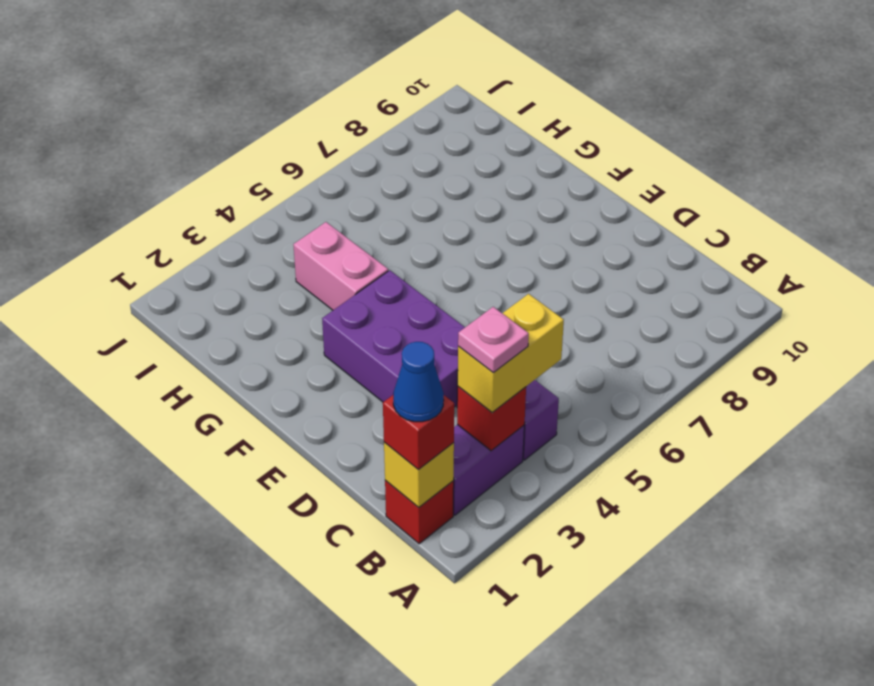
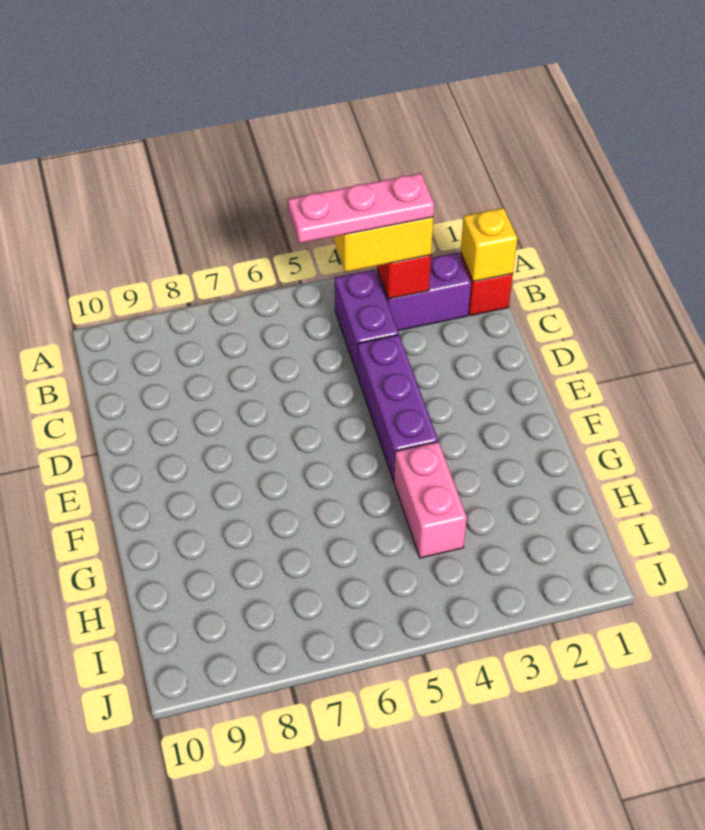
red 1x1 brick [383,395,454,470] -> none
blue 1x1 cone [393,342,444,422] -> none
pink 1x1 plate [458,307,529,372] -> pink 1x3 plate [288,173,434,243]
purple 2x3 brick [322,270,465,407] -> purple 1x3 brick [358,335,438,481]

